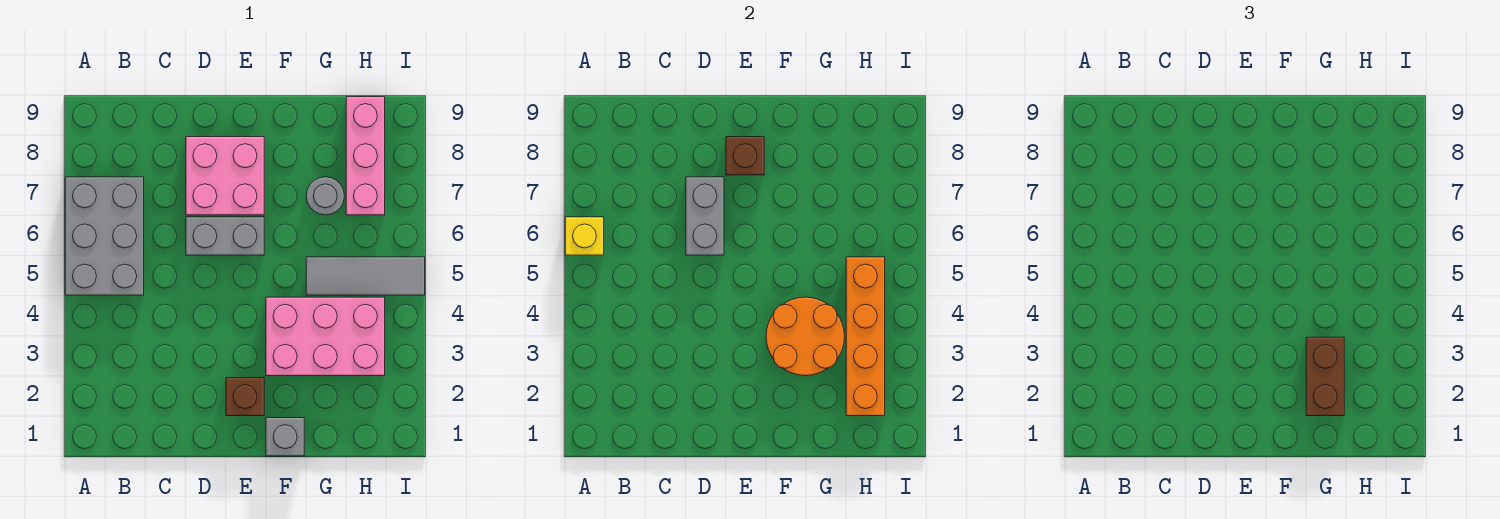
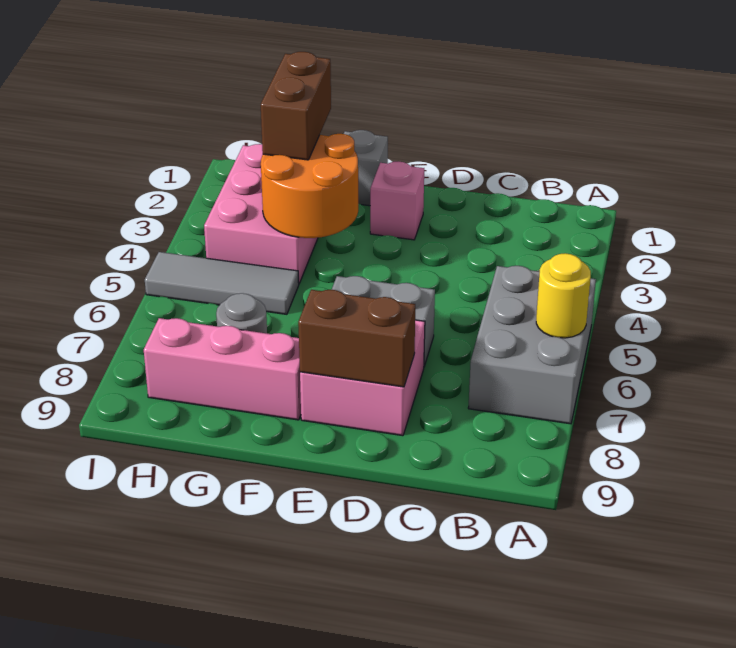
yellow 1x1 brick [565,217,604,255] -> yellow 1x1 round brick [536,253,591,338]
grey 1x2 brick [686,177,724,255] -> none
brown 1x1 brick [226,378,264,416] -> pink 1x1 brick [370,162,424,240]
brown 1x1 brick [726,137,764,175] -> brown 1x2 brick [298,290,415,387]
pink 2x3 brick [266,297,385,376] -> pink 2x3 brick turned to [204,144,318,284]
orange 1x4 brick [846,257,885,416] -> none
pink 1x3 brick [346,97,385,215] -> pink 1x3 brick turned to [144,318,301,420]

